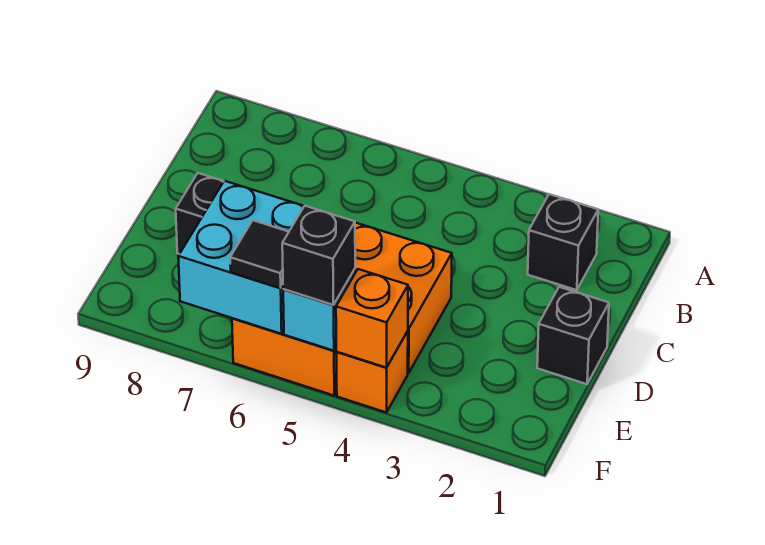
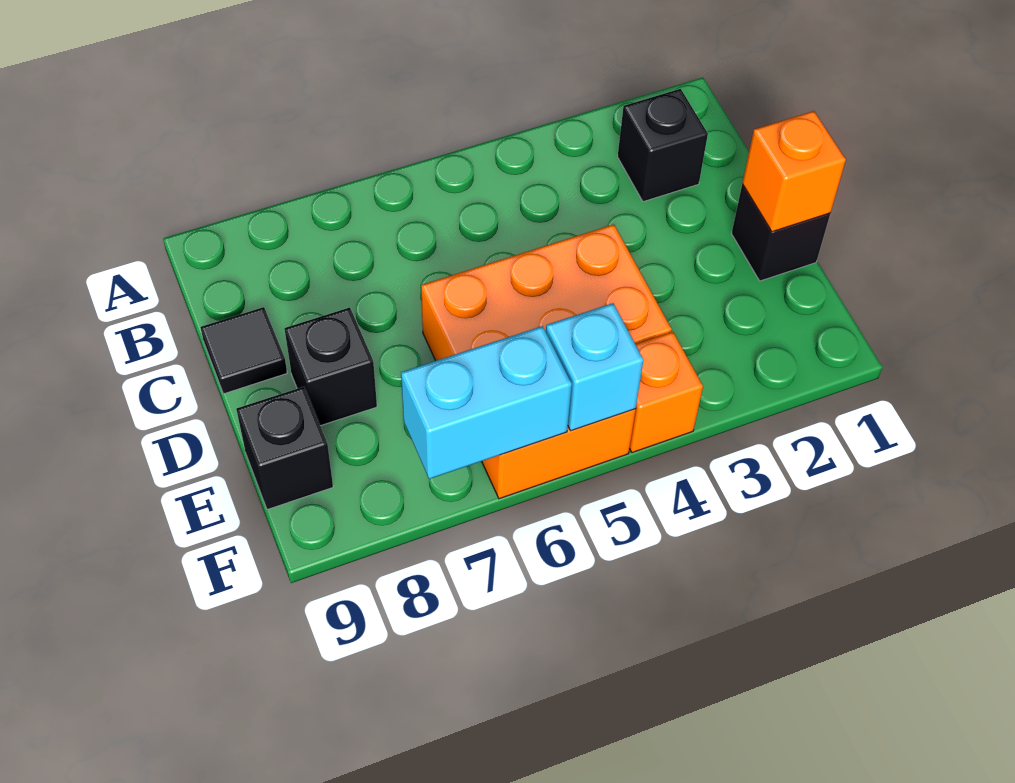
cyan 2x2 brick [178,181,304,334] -> cyan 1x2 brick [401,326,572,479]
orange 1x1 brick [336,269,408,368] -> orange 1x1 brick moved to [742,111,846,232]
black 1x1 brick [282,206,355,305] -> black 1x1 brick moved to [236,387,333,510]
black 1x1 tile [230,220,289,288] -> black 1x1 tile moved to [200,307,287,394]

